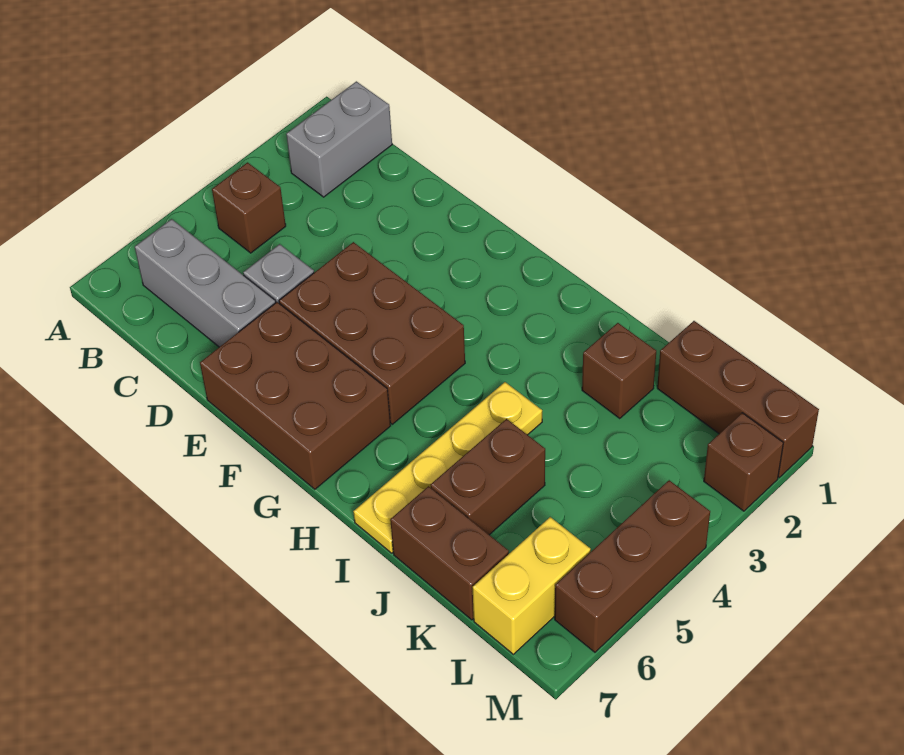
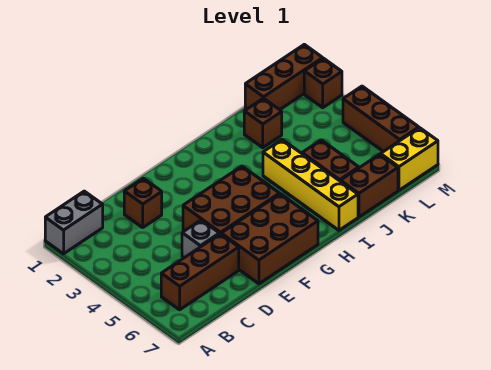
grey 1x2 brick [286,81,392,197] -> grey 1x2 brick turned to [45,191,103,254]
brown 1x1 brick [212,162,286,253] -> brown 1x1 brick moved to [124,178,162,227]
grey 1x3 brick [135,219,276,347] -> brown 1x3 brick [161,234,239,310]
yellow 1x4 plate [353,382,542,553] -> yellow 1x4 brick [263,140,358,230]
yellow 1x2 brick [473,517,591,654] -> yellow 1x2 brick turned to [381,128,438,190]

